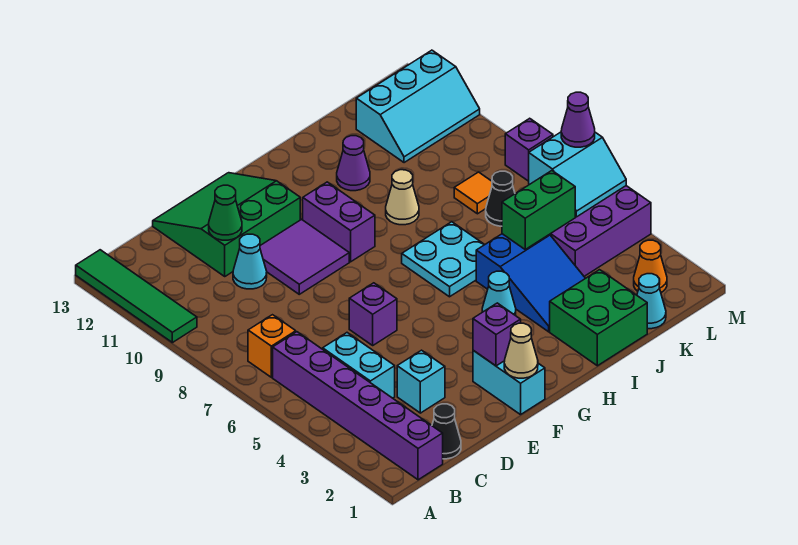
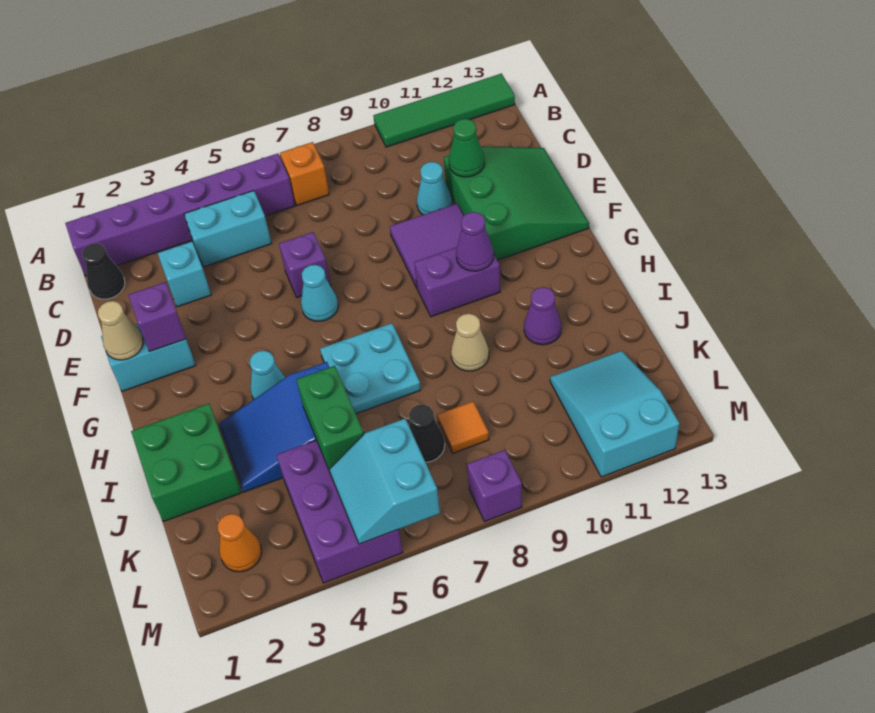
cyan 1x1 cone [637,274,666,329] -> cyan 1x1 cone moved to [301,265,338,321]
cyan 2x3 slope [356,50,480,163] -> cyan 2x3 slope turned to [550,351,679,477]
purple 1x1 cone [561,92,595,147] -> purple 1x1 cone moved to [456,212,494,271]

